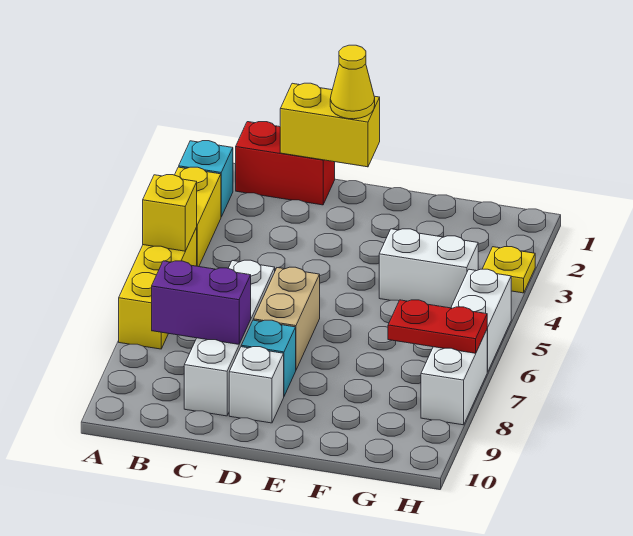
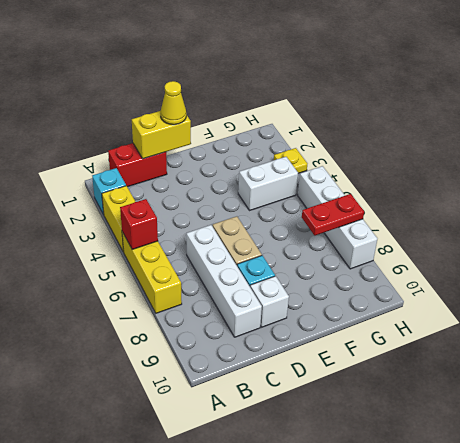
yellow 1x1 brick [143,175,197,251] -> red 1x1 brick [120,199,158,250]
purple 1x2 brick [152,261,251,344] -> none

